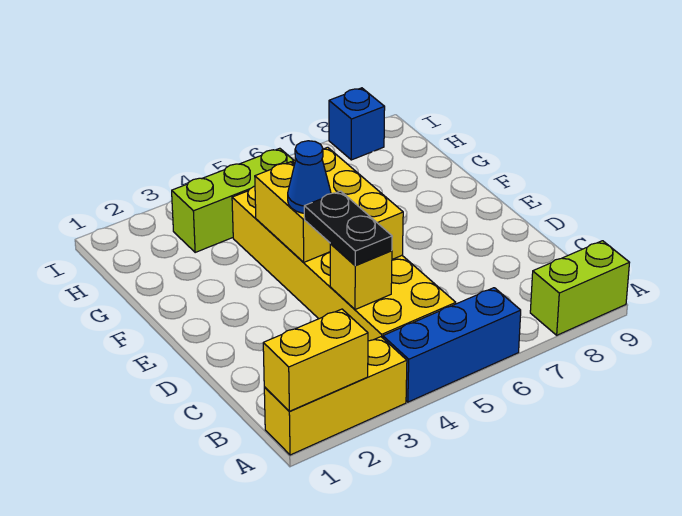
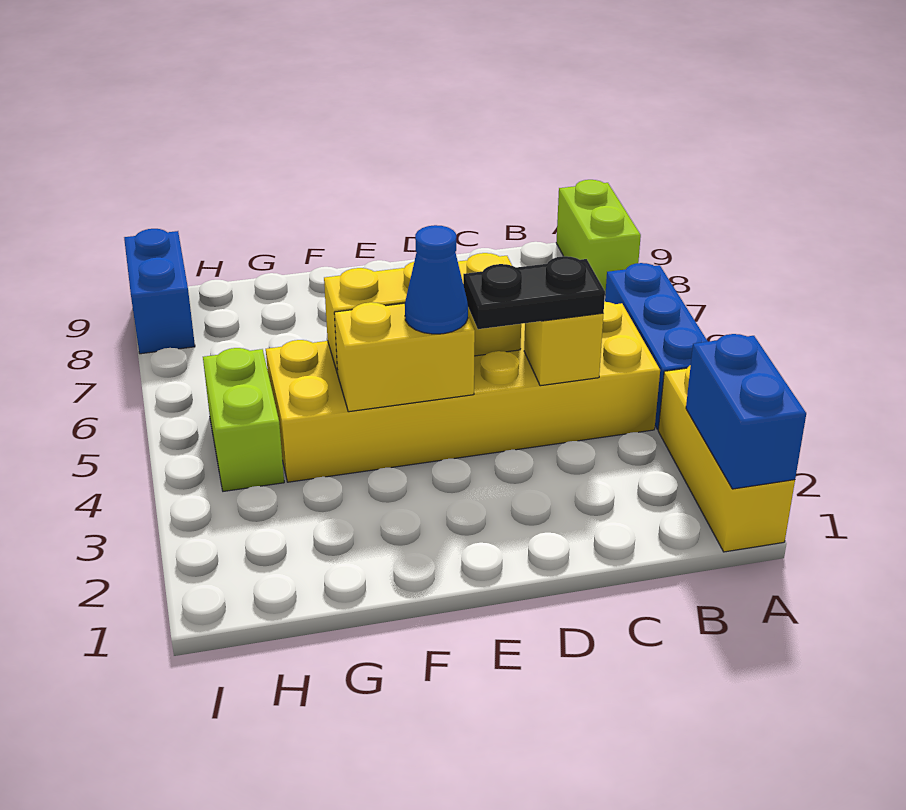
yellow 1x2 brick [263,309,368,411] -> blue 1x2 brick [686,334,806,489]
lime 1x3 brick [172,148,294,252] -> lime 1x2 brick [203,348,284,491]
blue 1x1 brick [329,88,385,160] -> blue 1x2 brick [124,229,195,354]

